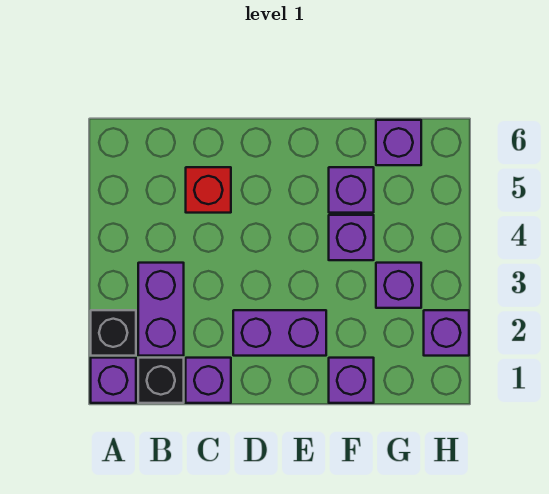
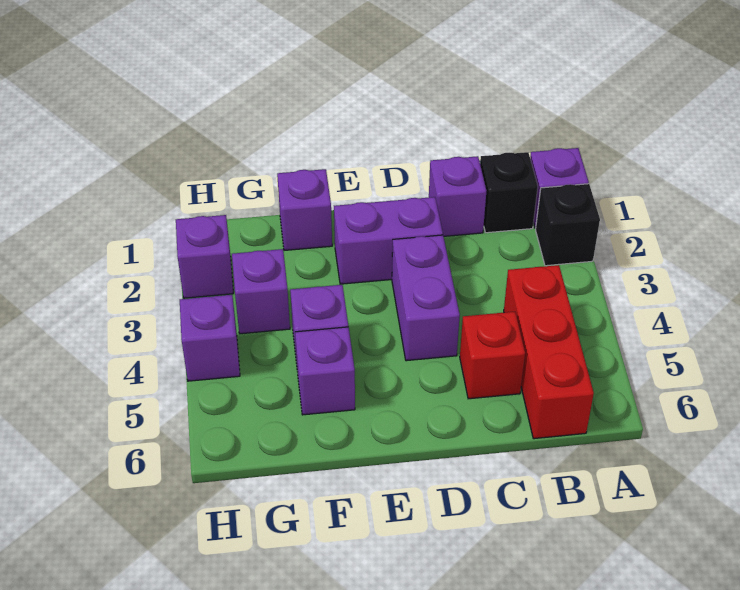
purple 1x2 brick [138,263,184,356] -> purple 1x2 brick moved to [392,235,460,361]
none -> red 1x3 brick [504,265,594,439]
purple 1x1 brick [376,120,421,165] -> purple 1x1 brick moved to [180,295,240,381]

